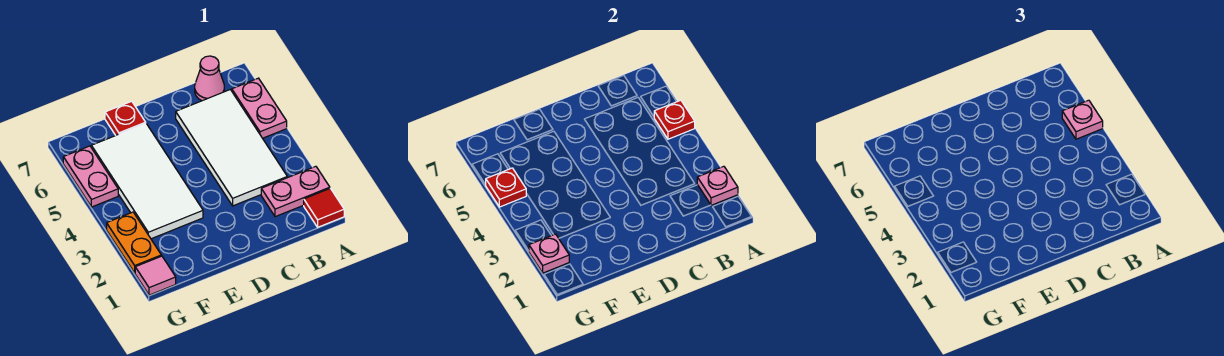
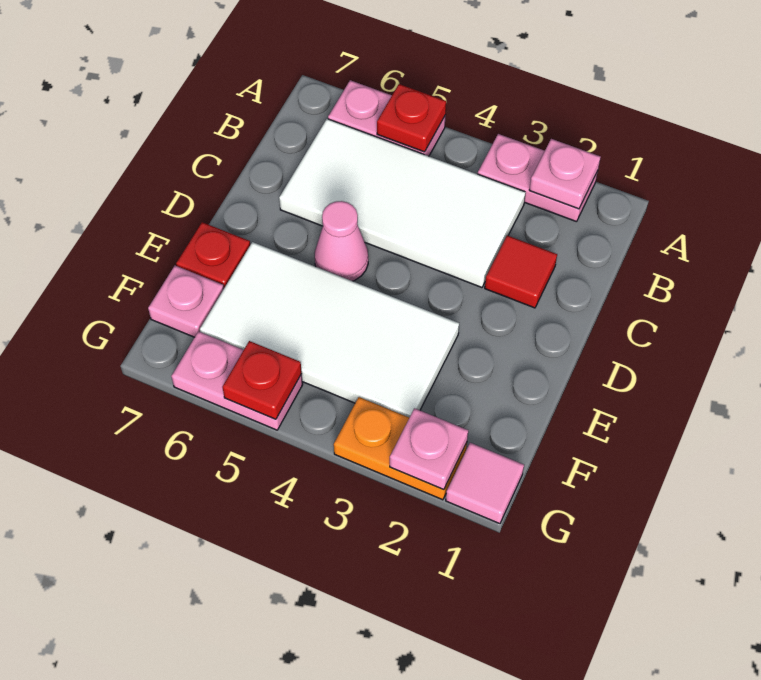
red 1x1 tile [304,188,344,227] -> red 1x1 tile moved to [485,235,557,308]
pink 1x2 plate [261,166,330,217] -> pink 1x2 plate turned to [478,134,598,222]
pink 1x1 plate [1062,100,1103,139] -> pink 1x1 plate moved to [148,266,224,337]
pink 1x1 cone [195,56,224,101] -> pink 1x1 cone moved to [315,201,368,281]

